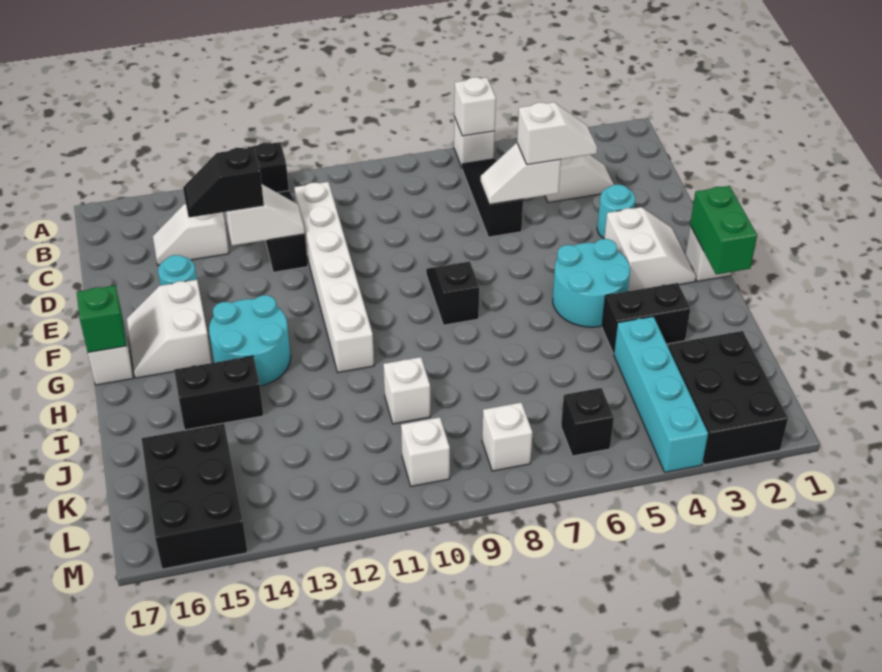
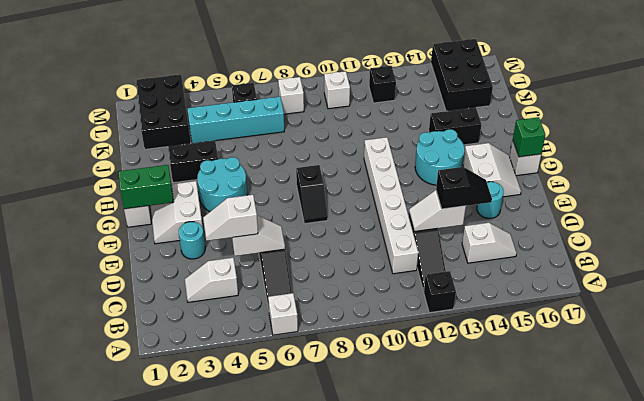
white 1x1 brick [454,77,496,136] -> none
green 1x2 brick [690,186,757,275] -> green 1x2 brick turned to [119,165,173,209]
cyan 1x4 brick [614,316,708,472] -> cyan 1x4 brick turned to [187,97,284,144]
white 1x1 brick [383,357,430,424] -> none
none -> black 1x1 brick [369,66,396,103]

